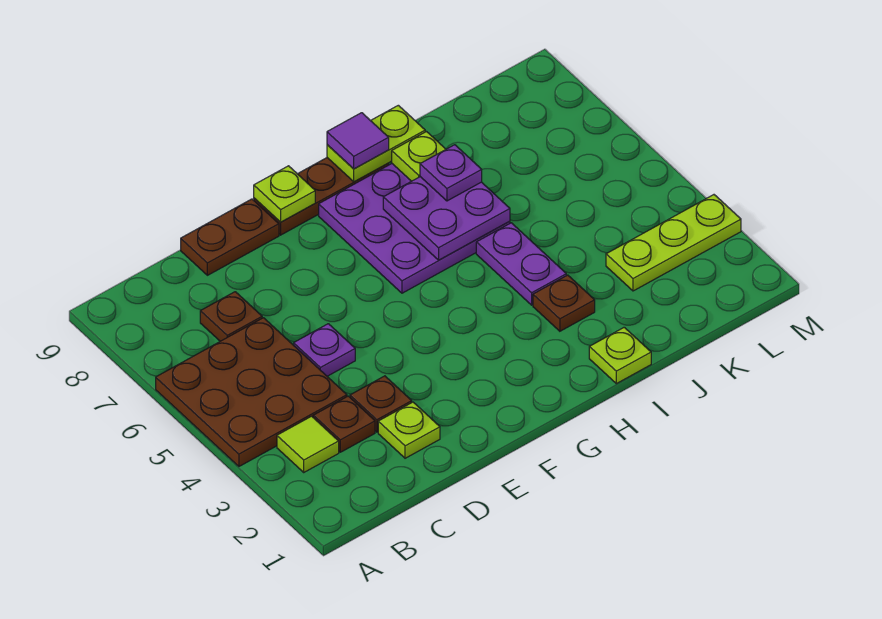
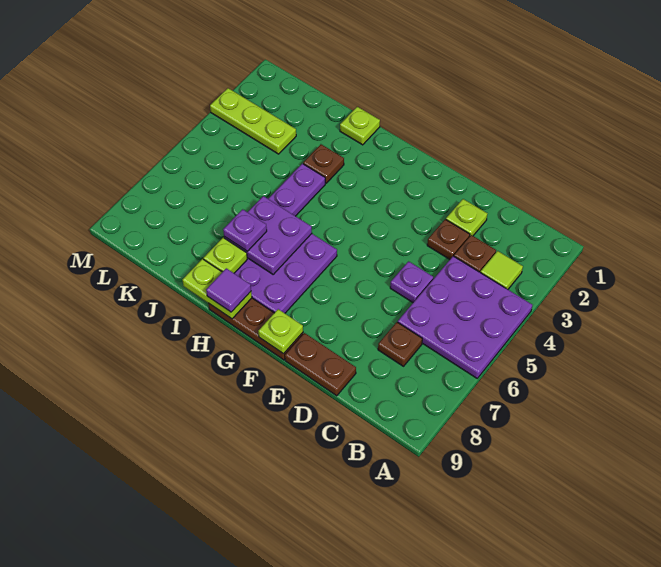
brown 3x3 plate [156,318,347,466] -> purple 3x3 plate [398,256,532,378]

